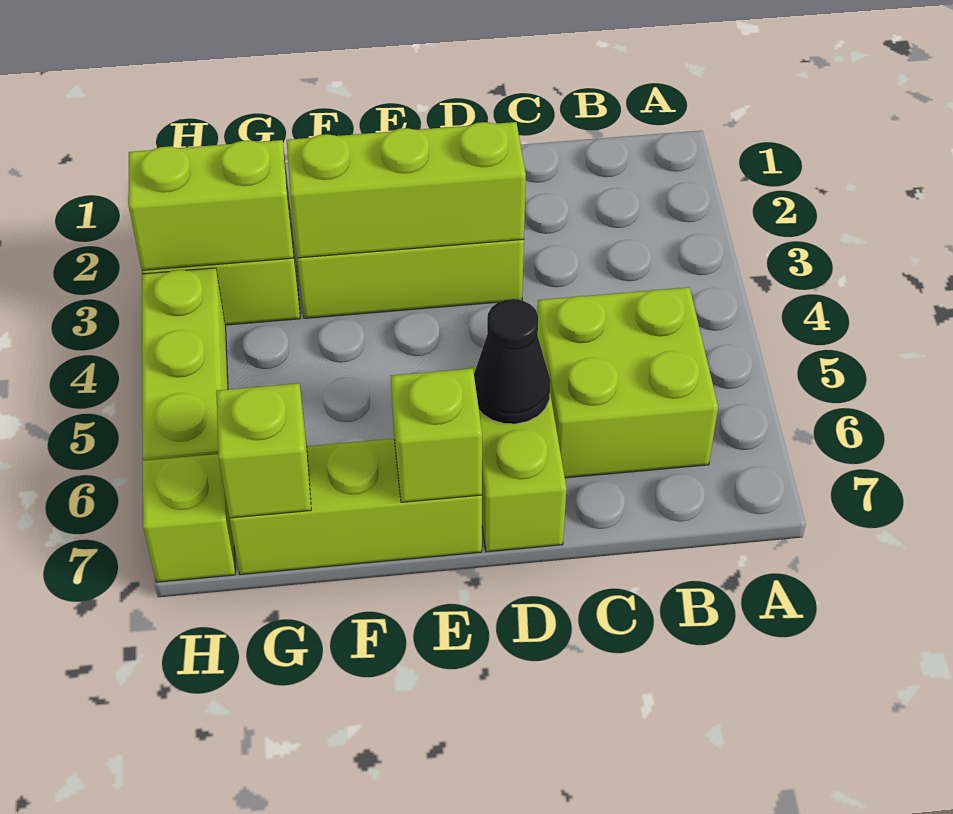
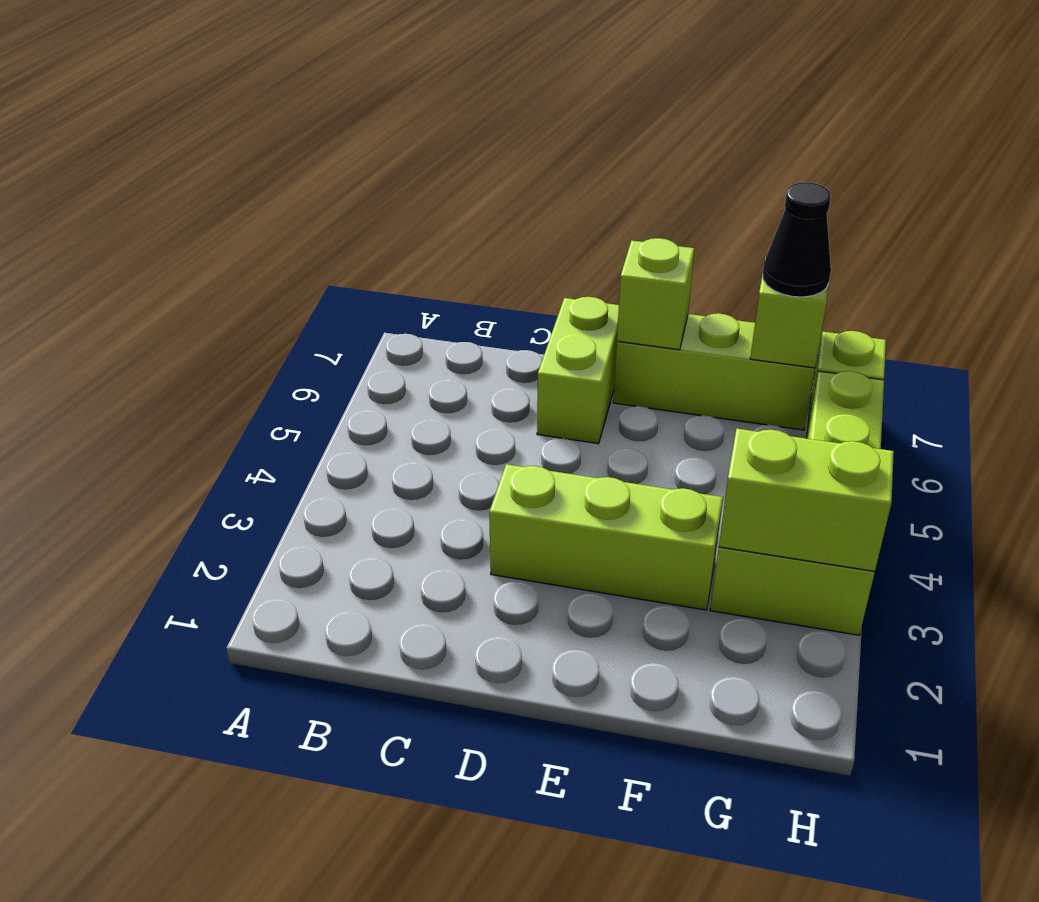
lime 2x2 brick [538,287,718,478] -> none
lime 1x3 brick [287,122,526,258] -> none
black 1x1 cone [474,299,550,424] -> black 1x1 cone moved to [763,182,831,297]

